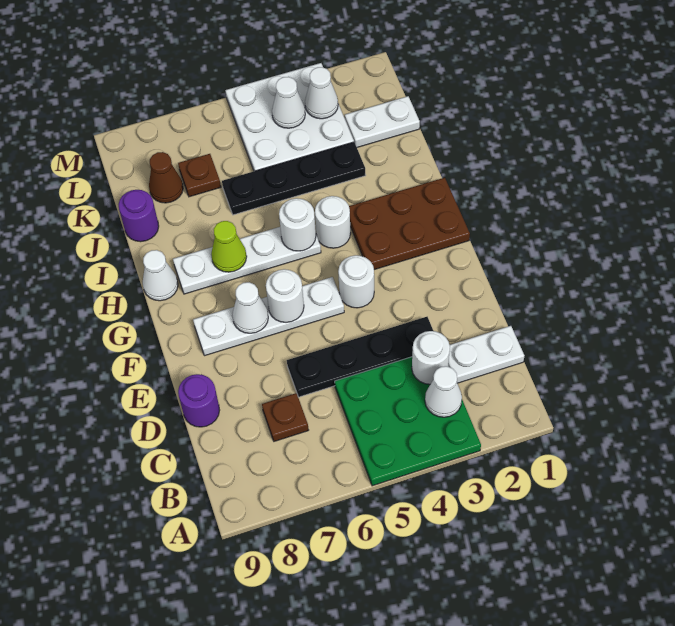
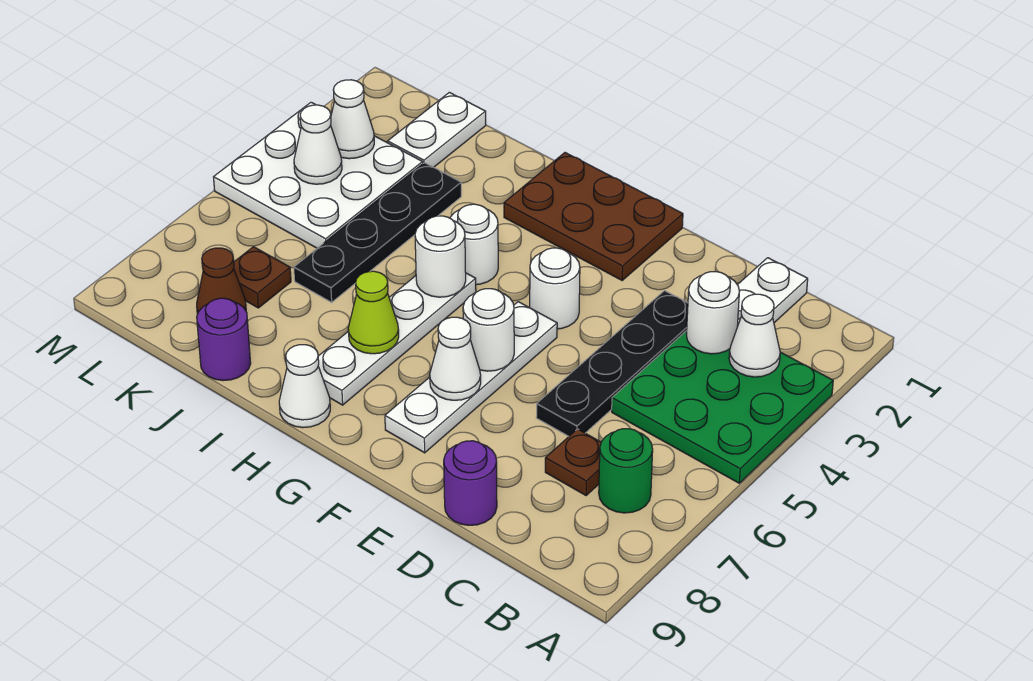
none -> green 1x1 round brick [599,429,653,513]
brown 2x3 plate [349,178,470,270] -> brown 2x3 plate turned to [504,153,683,280]

